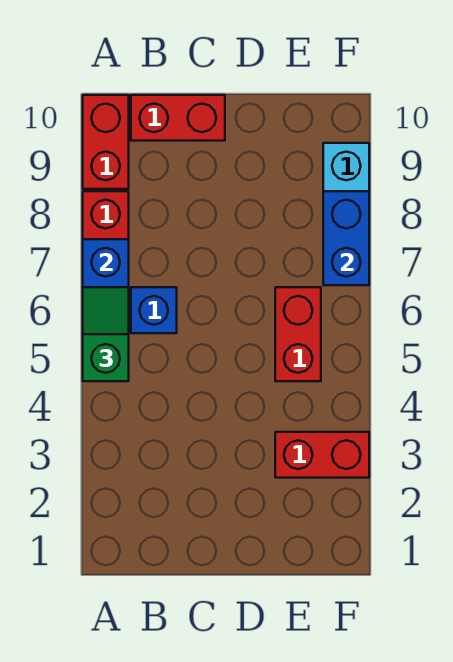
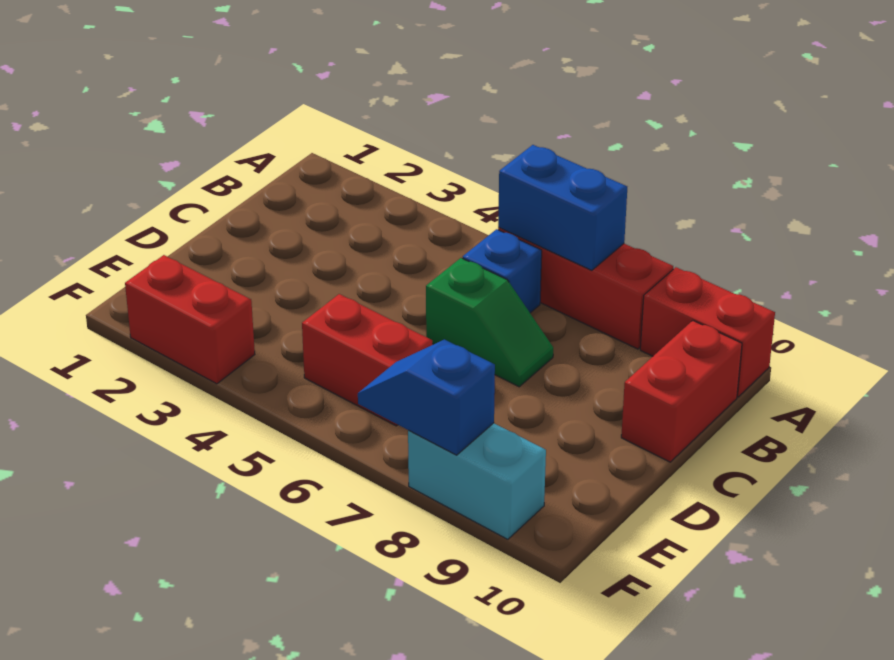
green 1x2 slope [83,287,129,381] -> green 1x2 slope moved to [426,258,553,387]
red 1x2 brick [275,432,369,478] -> red 1x2 brick turned to [125,255,255,384]
blue 1x2 brick [323,191,369,285] -> blue 1x2 slope [358,339,495,455]

